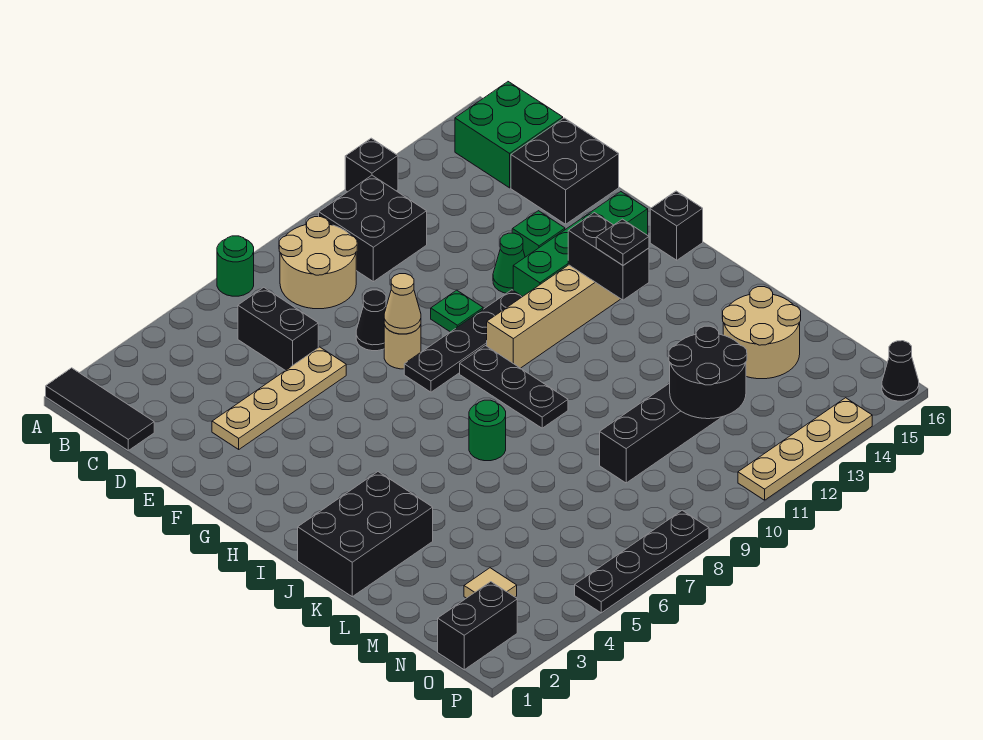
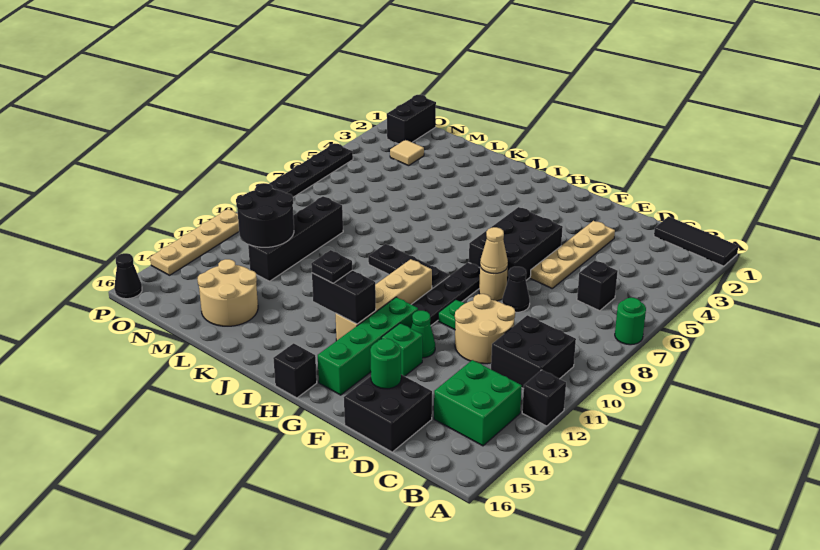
tan 2x2 round brick [279,217,357,309] -> tan 2x2 round brick moved to [455,294,515,364]
green 2x2 brick [455,82,563,188] -> green 2x2 brick moved to [434,360,522,446]
black 1x2 brick [238,287,318,371] -> black 1x1 brick [577,260,618,311]
black 2x3 brick [298,472,433,597] -> black 2x3 brick moved to [469,207,563,282]
green 1x1 round brick [469,400,506,461] -> green 1x1 round brick moved to [370,339,401,389]

